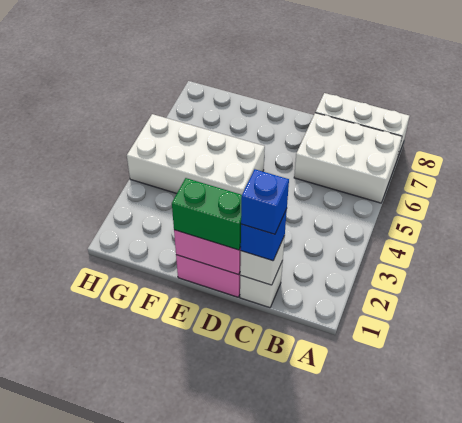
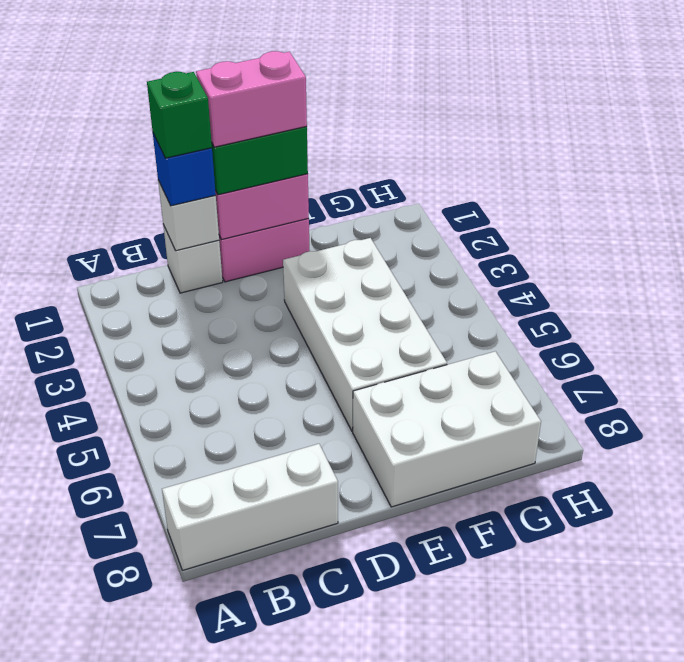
white 2x3 brick [294,113,402,203] -> white 2x3 brick moved to [353,351,541,507]
blue 1x1 brick [241,169,289,234] -> green 1x1 brick [147,72,212,158]
none -> pink 1x2 brick [196,51,307,147]
white 2x4 brick [127,114,265,195] -> white 2x4 brick turned to [283,238,447,431]

